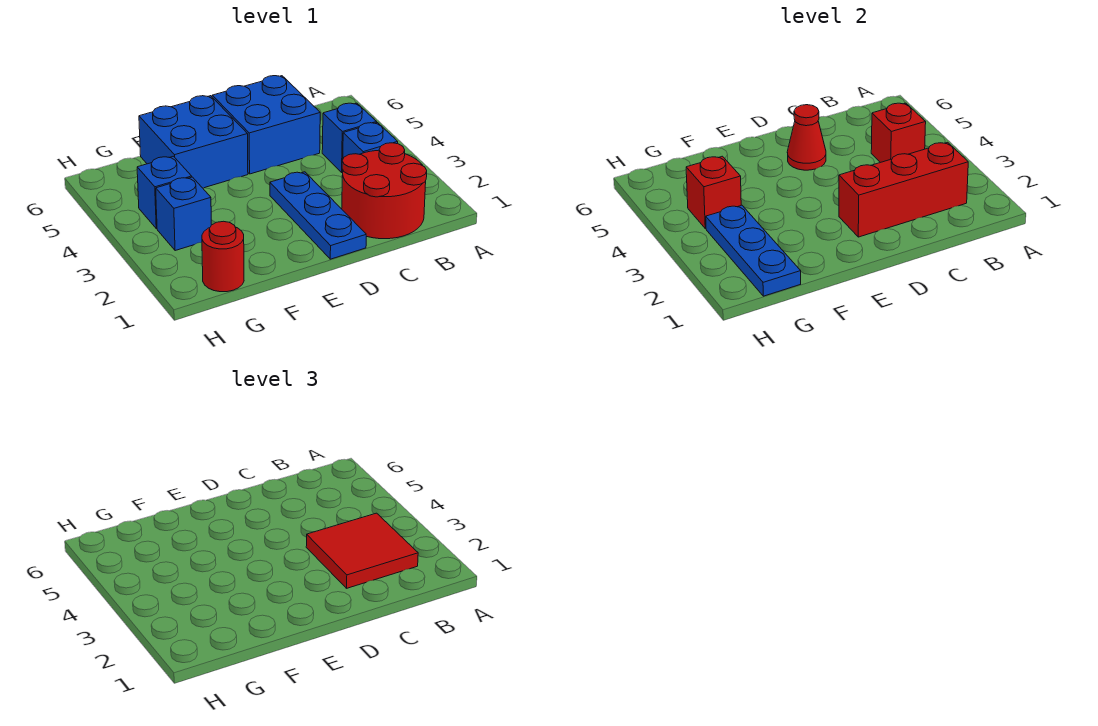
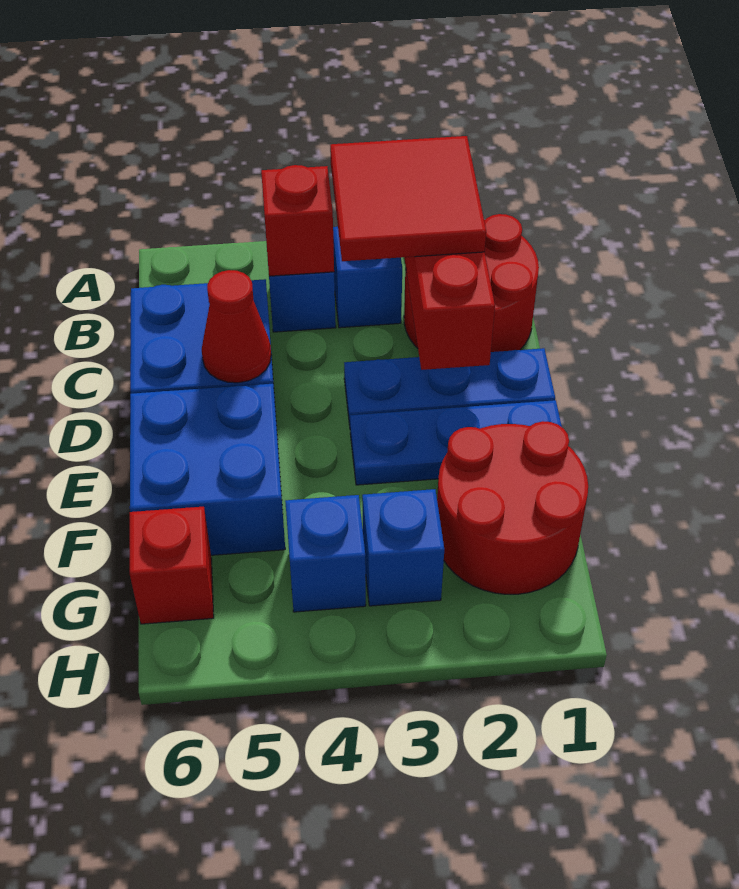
red 1x1 round brick [202,221,244,292] -> red 2x2 round brick [437,421,588,594]
blue 1x3 plate [706,205,801,296] -> blue 1x3 plate moved to [350,400,562,485]
red 1x1 brick [686,156,741,229] -> red 1x1 brick moved to [130,507,214,624]

